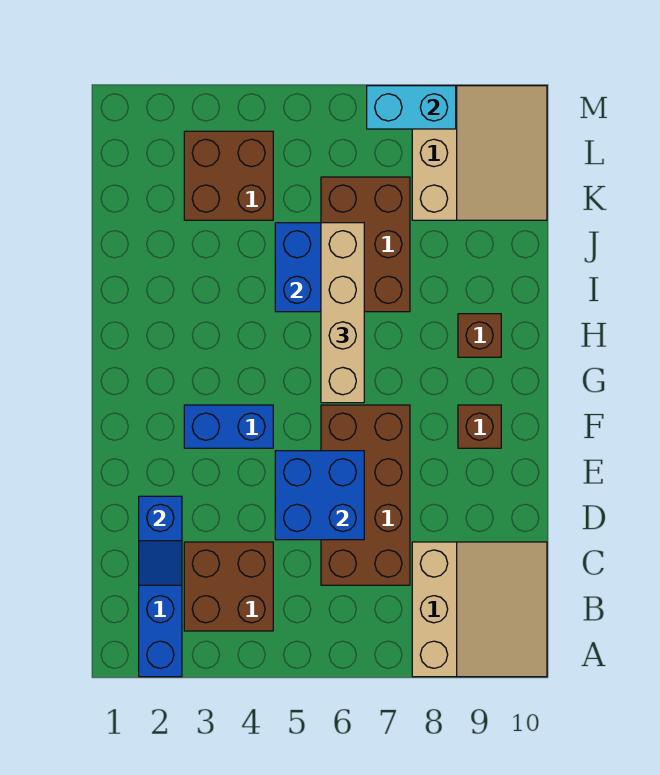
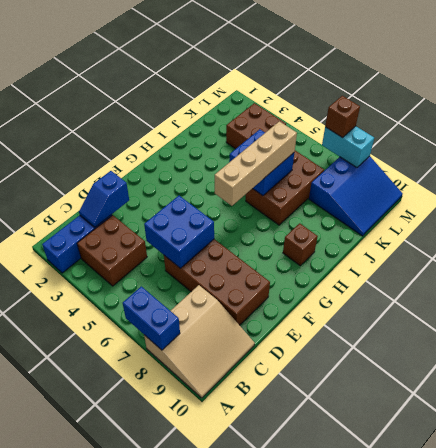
brown 2x4 brick [321,405,410,585] -> brown 2x4 brick turned to [164,239,270,325]
blue 1x2 brick [184,405,273,448] -> blue 1x2 brick moved to [123,286,180,350]
brown 1x1 brick [458,405,501,448] -> brown 1x1 brick moved to [325,96,360,138]
tan 3x3 slope [412,86,547,220] -> blue 3x3 slope [309,156,403,236]

